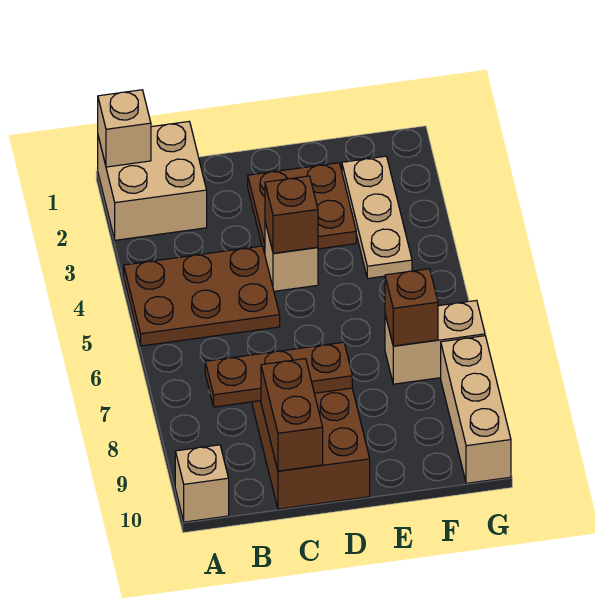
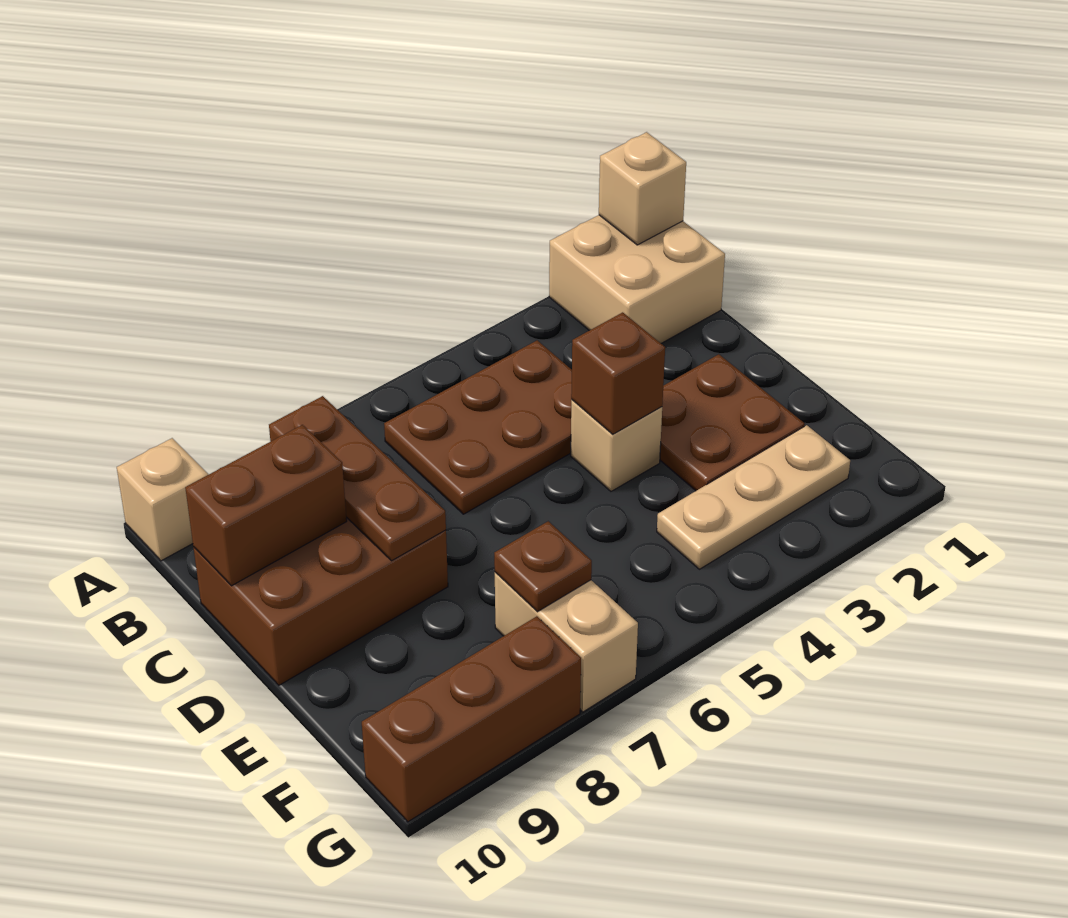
brown 2x3 plate [124,246,280,346] -> brown 2x3 plate turned to [384,340,572,514]
brown 1x1 brick [385,269,438,346] -> brown 1x1 plate [494,521,592,612]
tan 1x3 brick [441,336,511,483] -> brown 1x3 brick [362,616,581,822]

